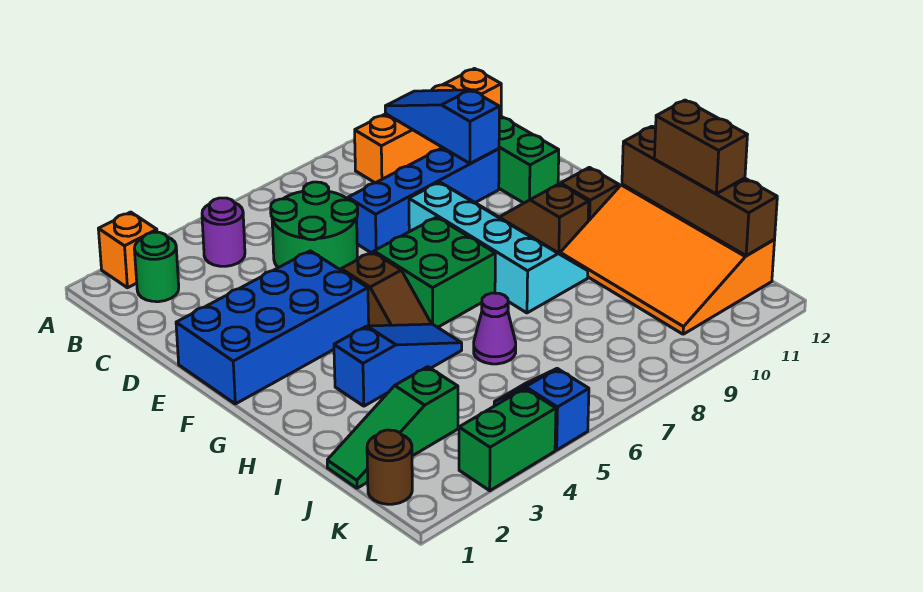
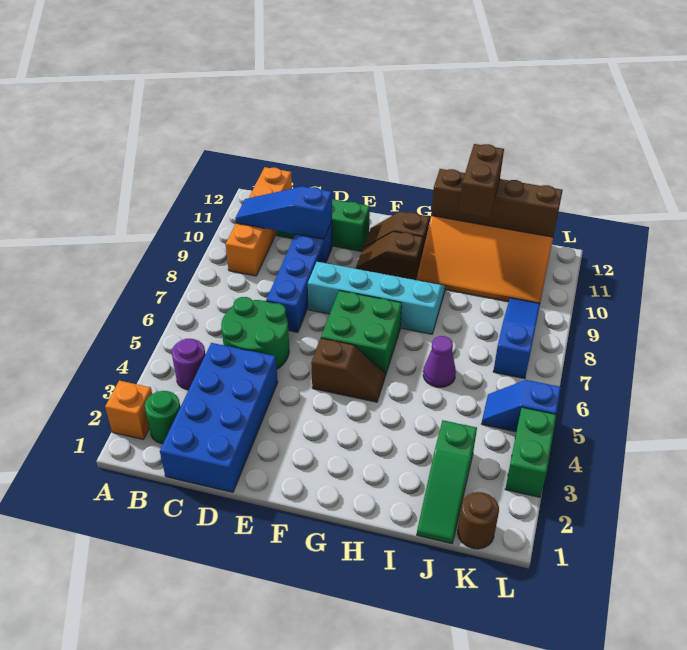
blue 2x4 brick [176,251,369,404] -> blue 2x4 brick moved to [160,343,278,492]
blue 1x3 slope [334,324,462,406] -> blue 1x3 slope moved to [493,298,540,379]
brown 1x2 brick [654,100,747,194] -> brown 1x2 brick turned to [459,144,504,218]

